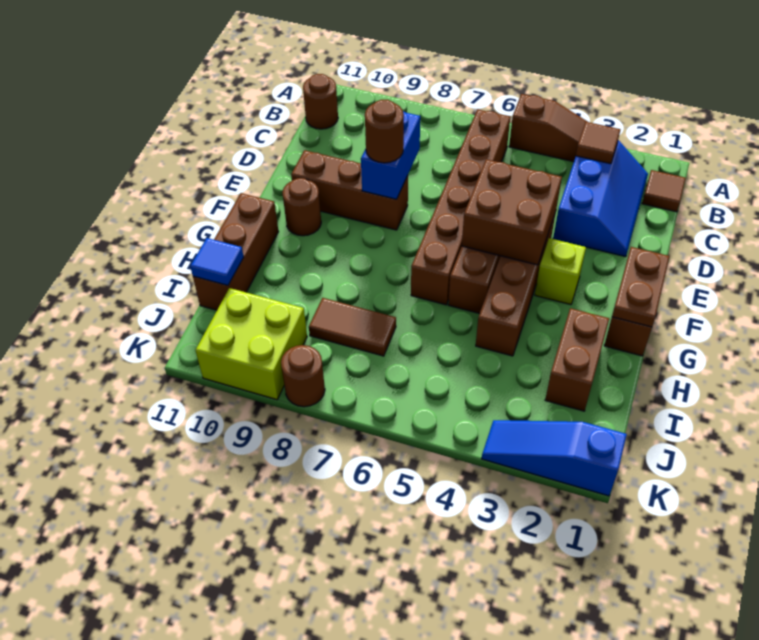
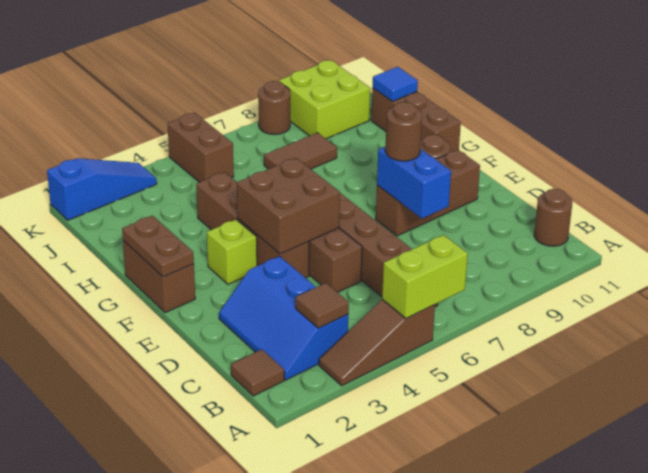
none -> lime 1x2 brick [382,235,468,319]
brown 1x2 brick [545,308,609,411] -> brown 1x2 brick moved to [168,113,234,182]

